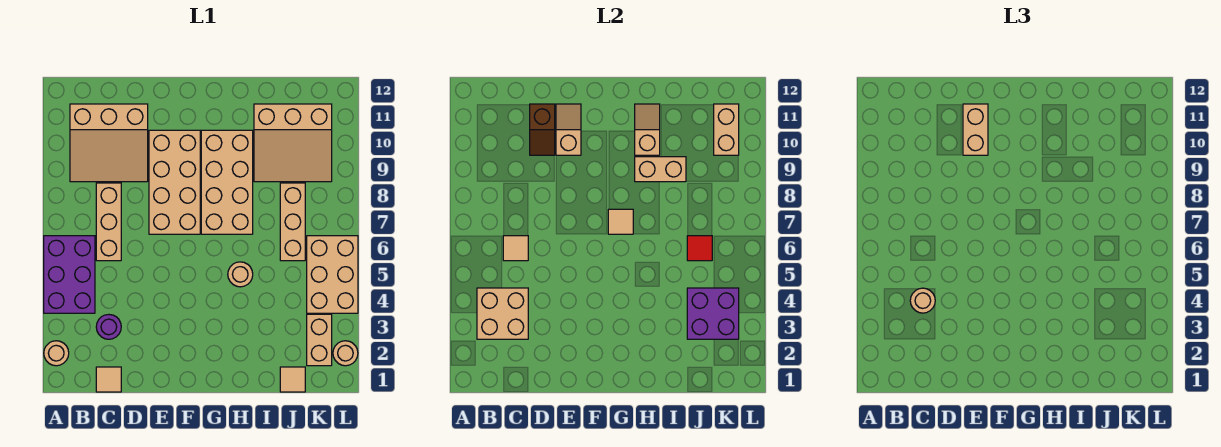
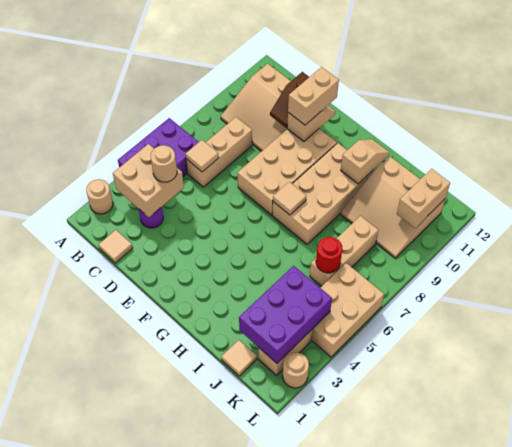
tan 1x1 round brick [228,262,253,287] -> none
tan 1x2 brick [635,157,686,182] -> none
purple 2x2 brick [687,288,739,339] -> purple 2x3 brick [239,266,332,363]
red 1x1 tile [687,236,712,261] -> red 1x1 round brick [316,237,342,273]

